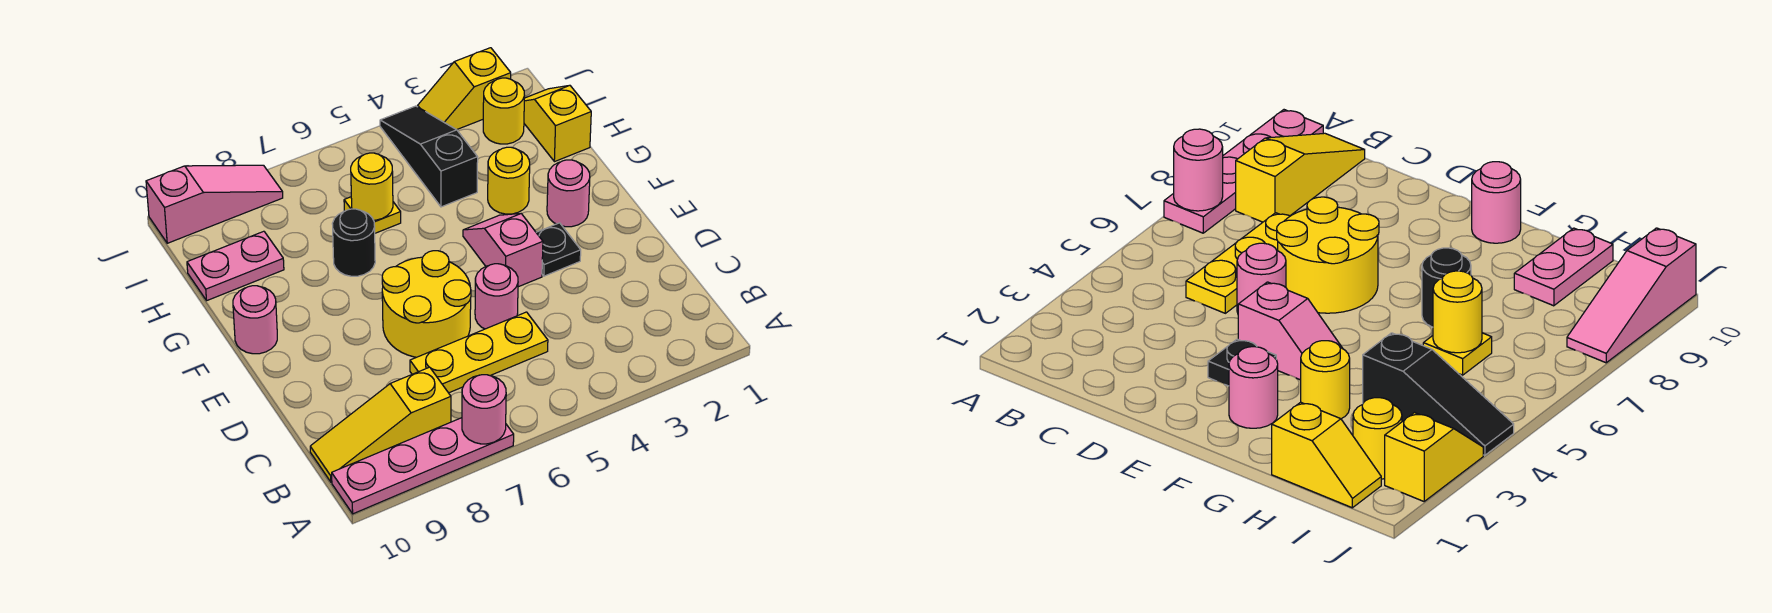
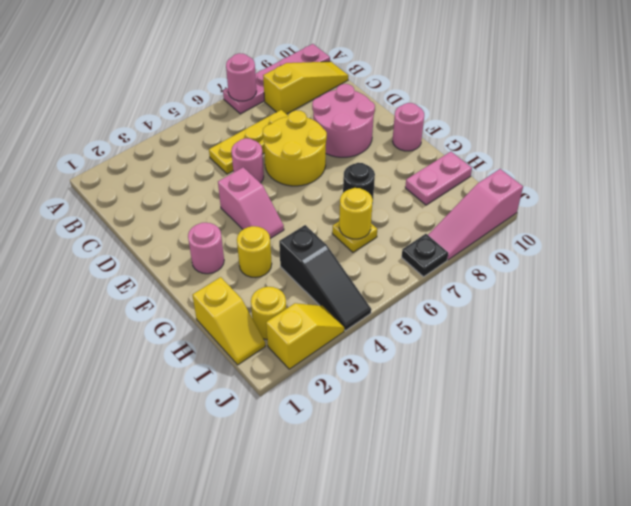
none -> pink 2x2 round brick [312,84,375,157]
black 1x1 plate [536,223,581,276] -> black 1x1 plate moved to [402,234,448,277]

